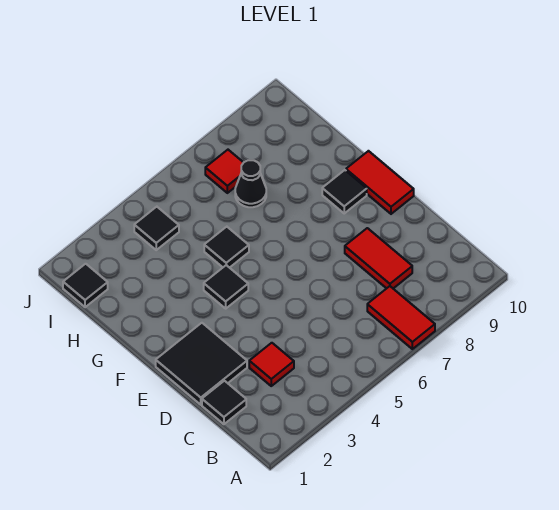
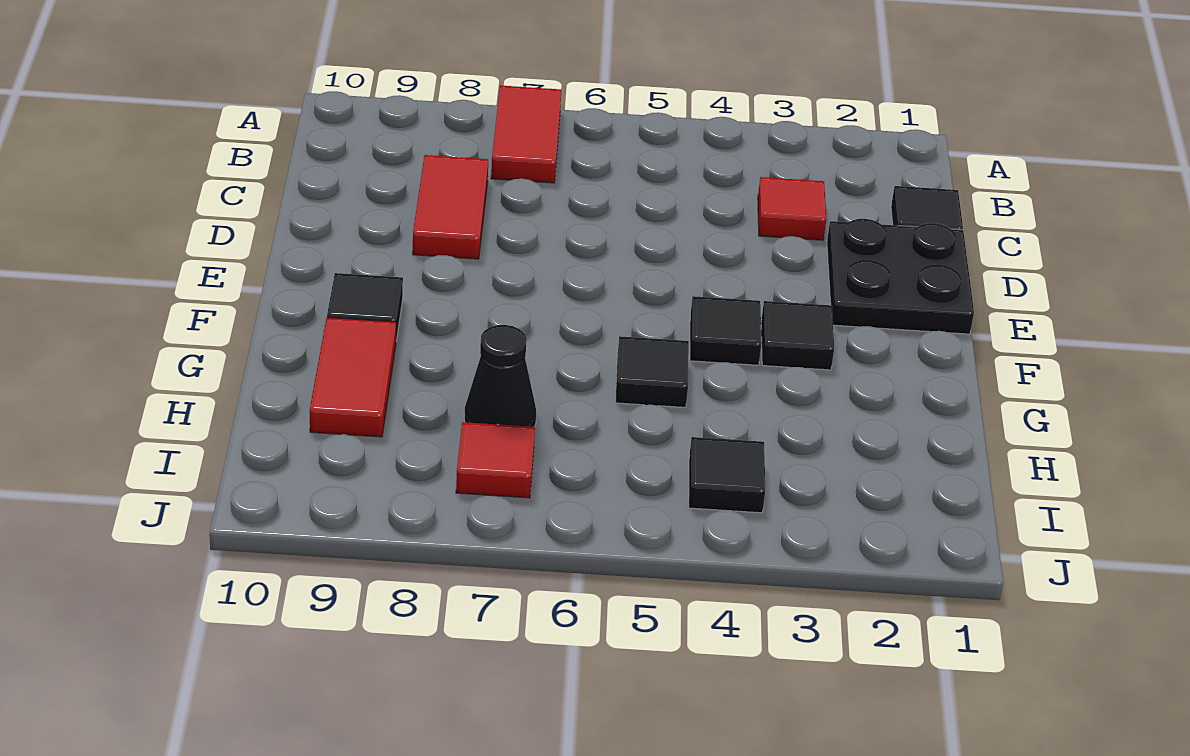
black 2x2 tile [156,323,247,405] -> black 2x2 plate [827,219,974,334]
red 1x2 tile [346,151,414,214] -> red 1x2 tile moved to [310,317,396,437]
black 1x1 tile [63,264,108,307] -> black 1x1 tile moved to [761,301,834,370]

